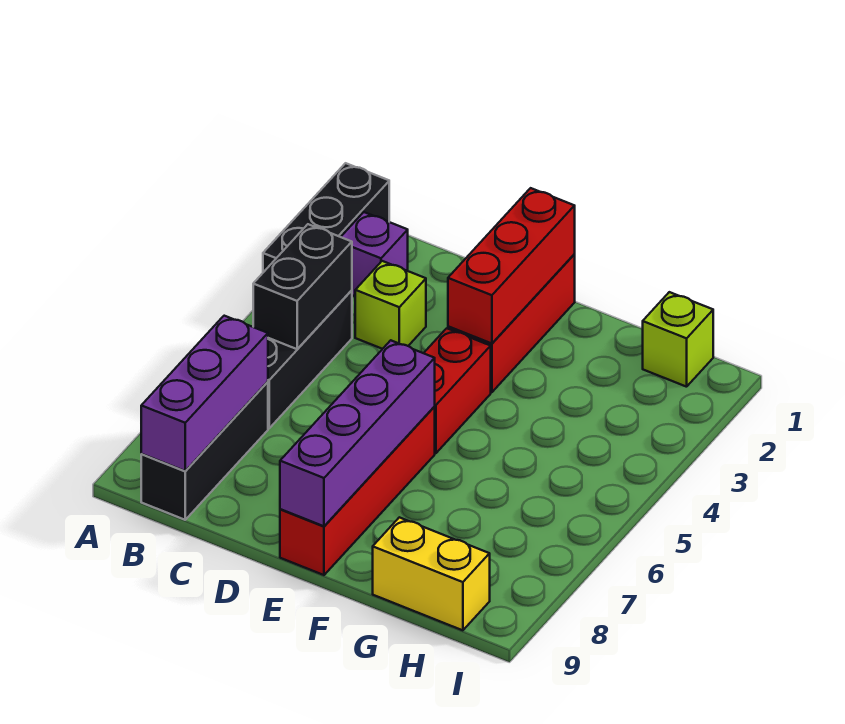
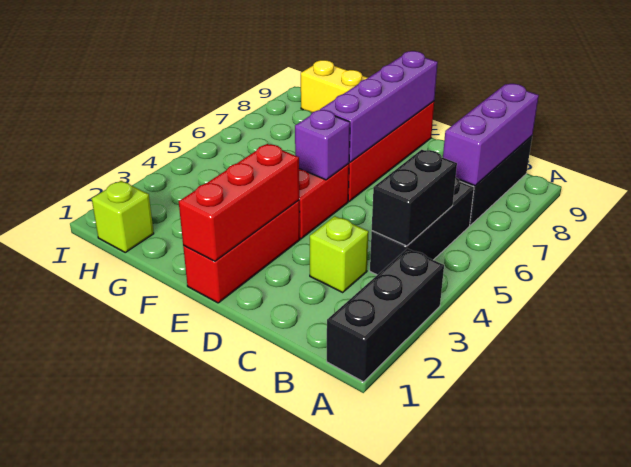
purple 1x1 brick [341,212,408,296] -> purple 1x1 brick moved to [295,110,350,180]

